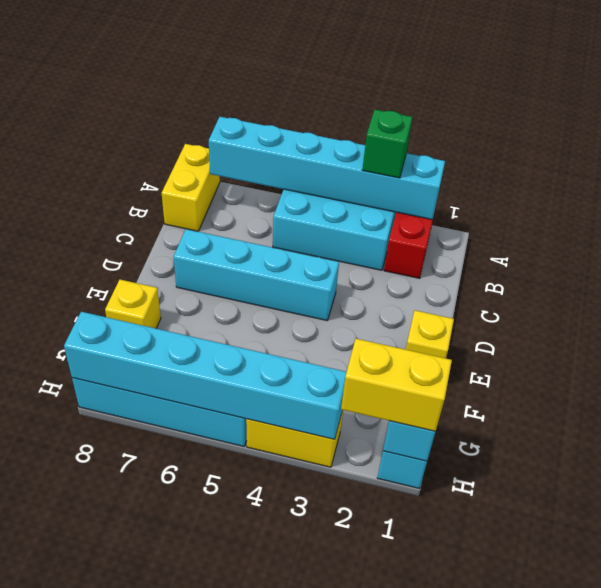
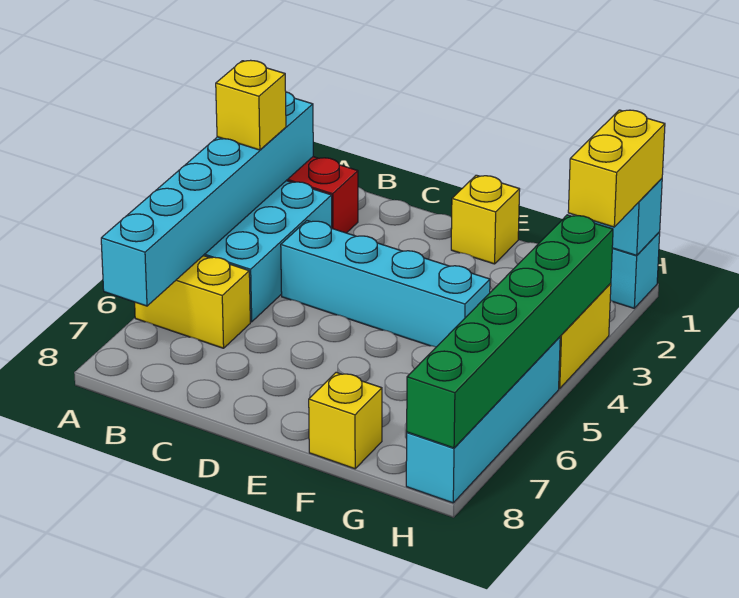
green 1x1 brick [362,110,412,178] -> yellow 1x1 brick [216,60,286,150]
yellow 1x2 brick [162,144,220,231] -> yellow 1x2 brick moved to [135,256,250,348]
cyan 1x4 brick [173,229,339,321] -> cyan 1x4 brick turned to [281,221,490,347]
cyan 1x6 brick [64,312,346,439] -> green 1x6 brick [407,215,613,448]

